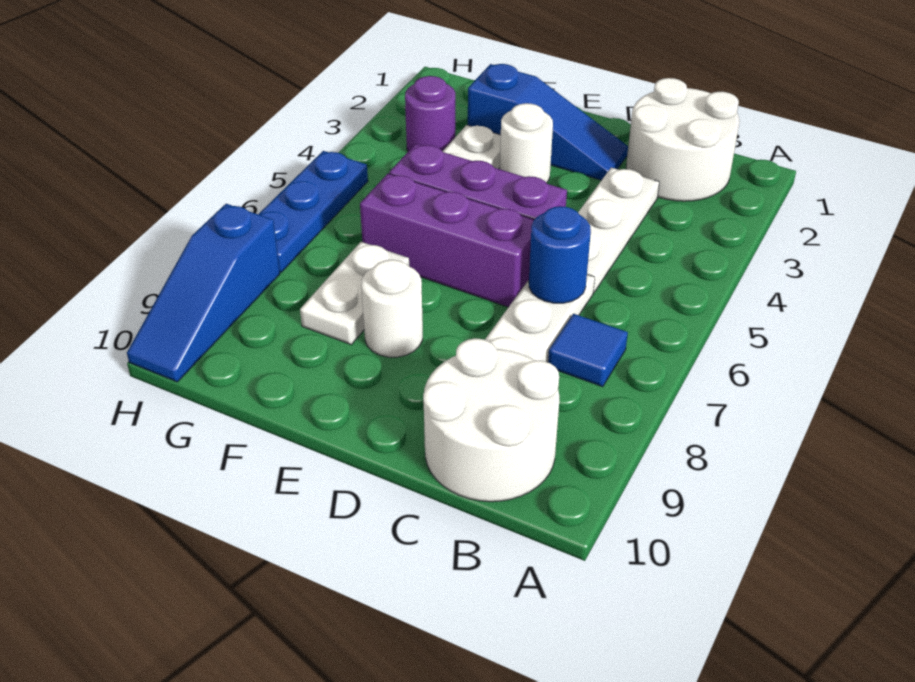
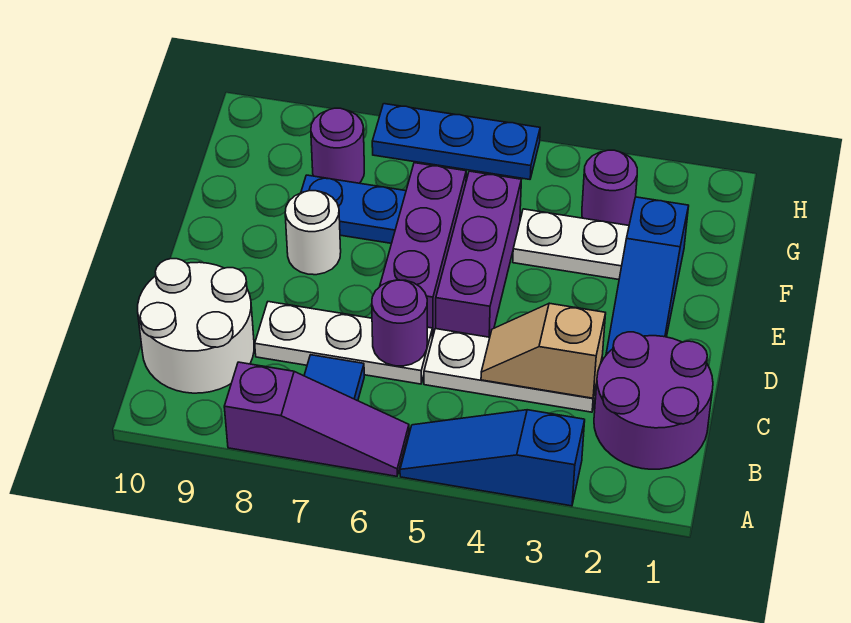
none -> purple 1x3 slope [224,362,409,476]
white 2x2 round brick [626,78,740,201] -> purple 2x2 round brick [594,332,713,469]
none -> tan 1x2 slope [481,303,606,398]
blue 1x1 round brick [529,206,591,303] -> purple 1x1 round brick [372,280,427,366]
white 1x1 round brick [500,103,553,183] -> none
white 1x2 plate [300,242,409,344] -> blue 1x2 plate [301,175,406,243]
none -> purple 1x1 round brick [311,108,364,183]
blue 1x3 slope [127,204,280,382] -> blue 1x3 slope moved to [400,410,585,506]

